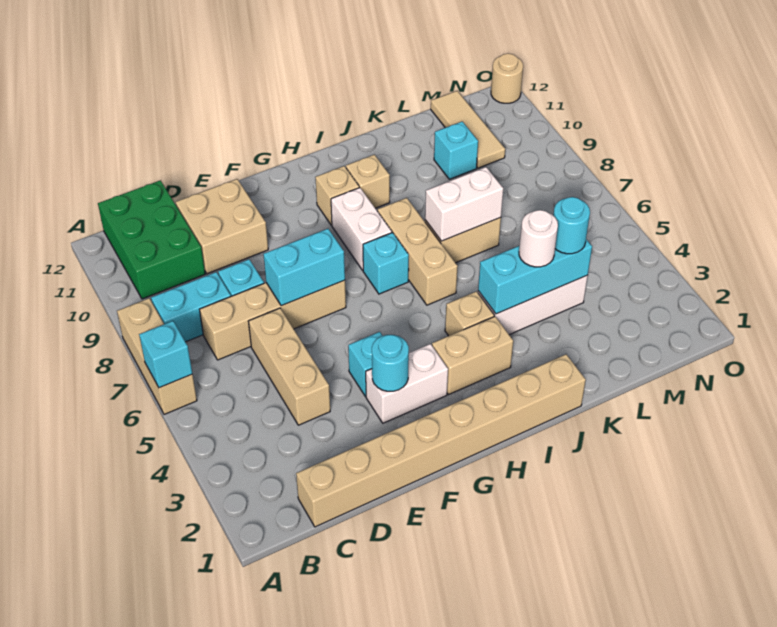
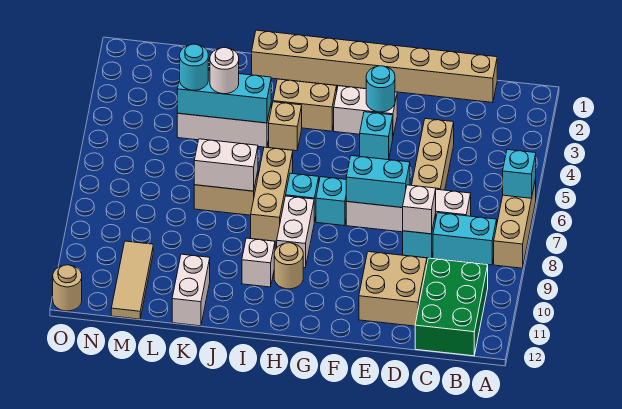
tan 1x4 brick [200,280,346,360] -> white 1x4 brick [346,189,471,232]
none -> white 1x1 brick [403,185,436,234]
tan 1x1 brick [315,166,359,225] -> tan 1x1 round brick [274,243,303,289]
tan 1x1 brick [346,155,390,208] -> white 1x1 brick [242,238,275,287]
none -> white 1x2 brick [172,254,210,326]
cyan 1x1 brick [434,122,478,179] -> cyan 1x1 brick moved to [316,177,347,226]

